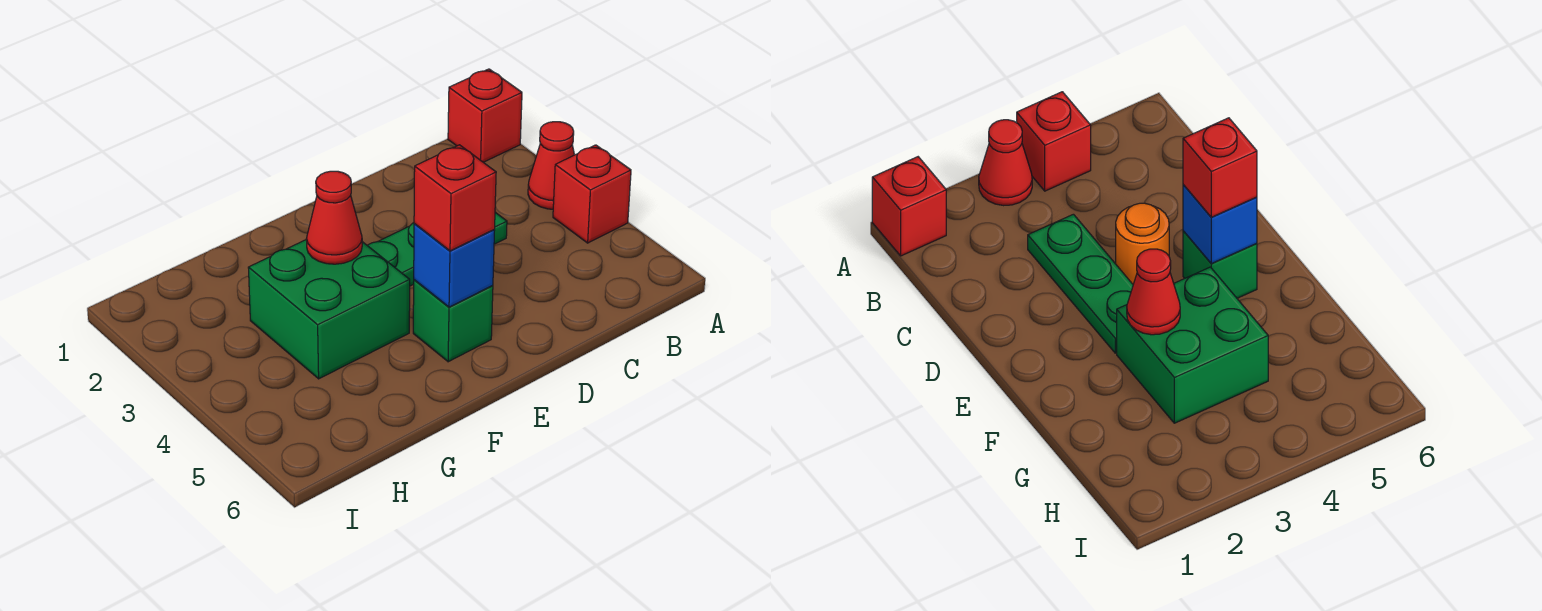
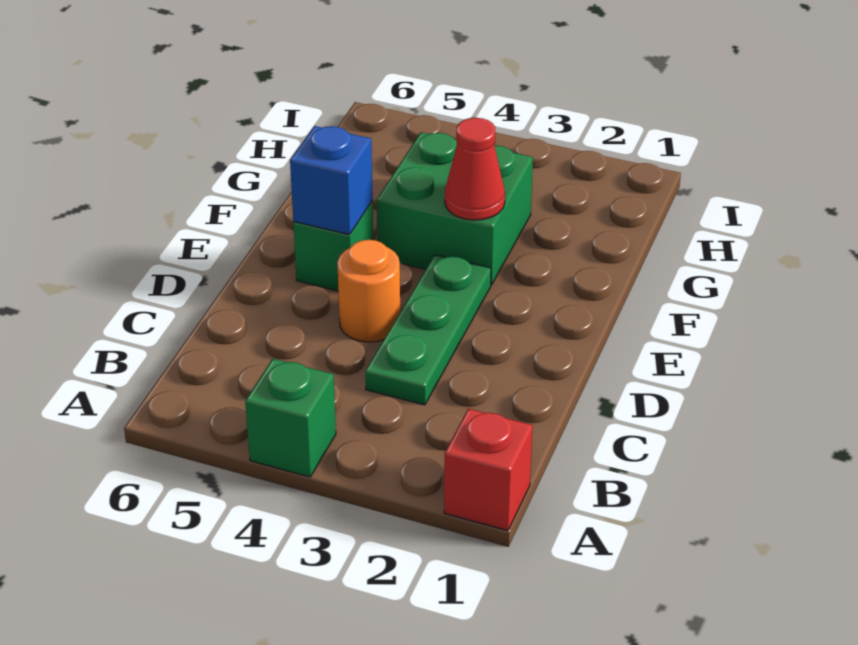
red 1x1 cone [528,122,574,209] -> none
red 1x1 brick [553,145,631,243] -> green 1x1 brick [245,359,336,477]
red 1x1 brick [414,145,496,251] -> none

